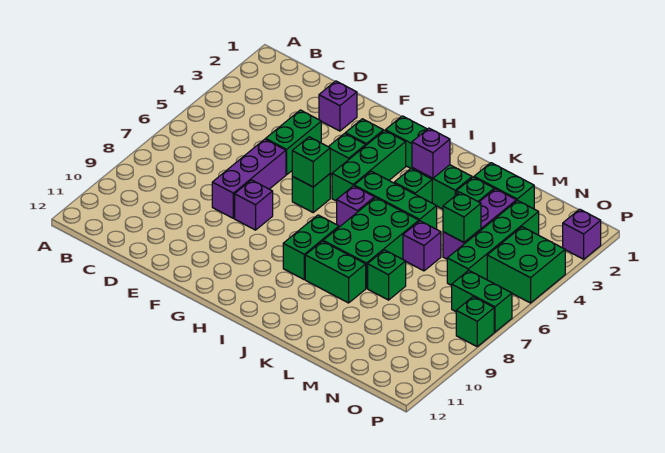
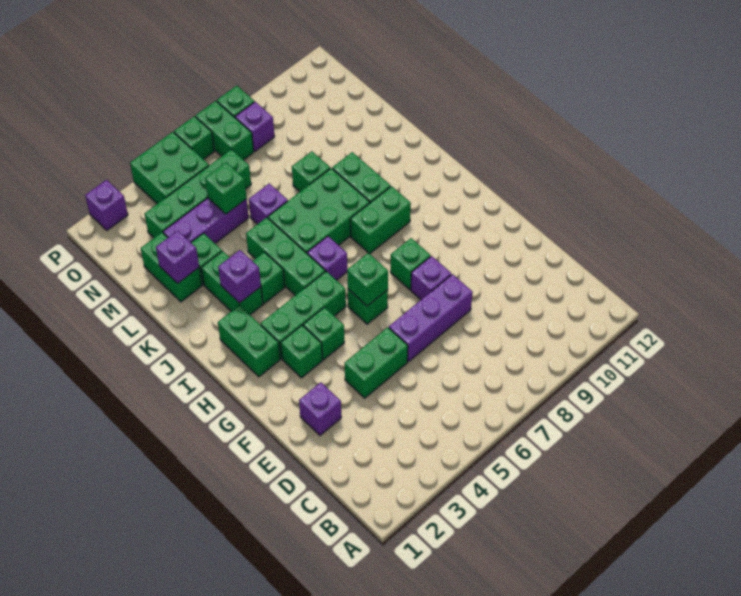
none -> green 1x1 brick [391,238,431,289]
none -> purple 1x1 brick [156,231,199,283]
none -> purple 1x1 brick [235,102,275,151]
none -> green 1x1 brick [174,116,214,160]

